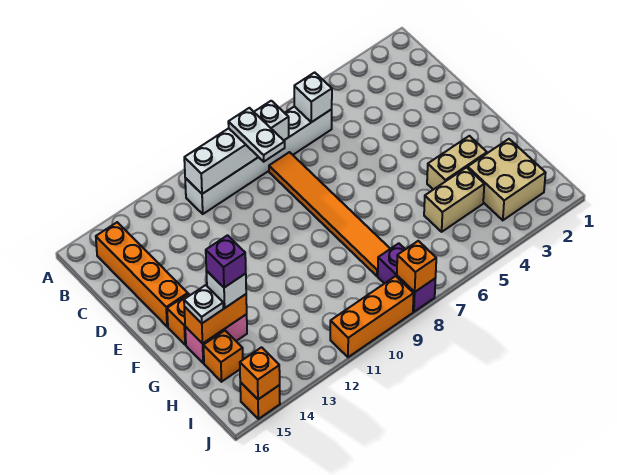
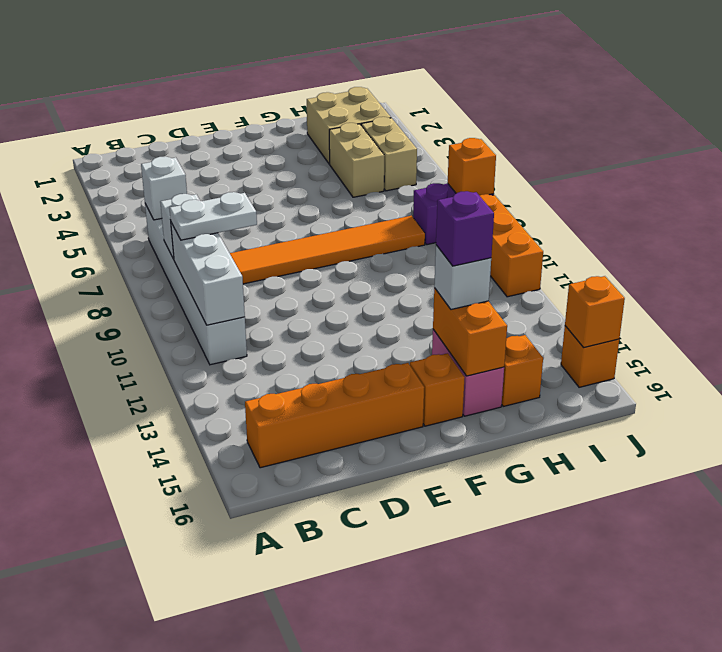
tan 1x2 brick [427,136,487,190] -> tan 1x2 brick moved to [361,117,417,191]
white 1x1 plate [184,285,224,323] -> none

